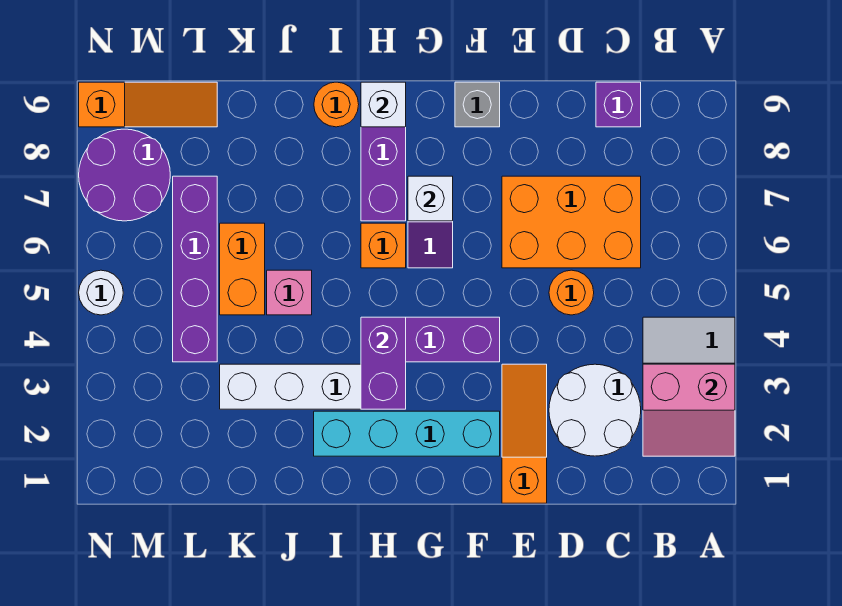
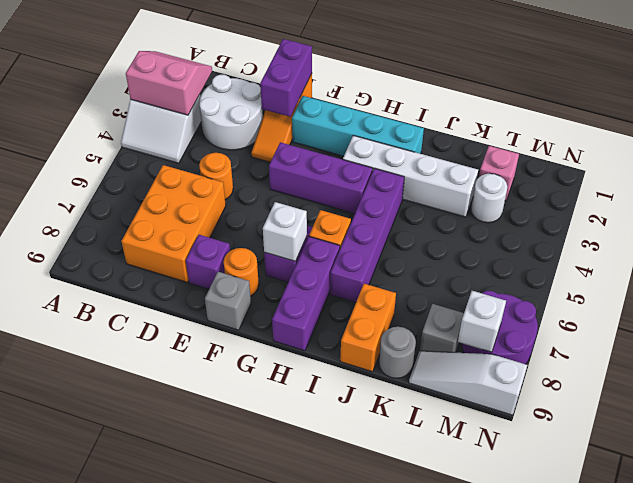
orange 2x3 brick [502,176,641,268] -> orange 2x3 brick turned to [121,165,226,283]
purple 1x1 brick [596,82,641,127] -> purple 1x1 brick moved to [186,235,230,289]
purple 1x2 brick [361,317,406,409] -> purple 1x2 brick moved to [260,39,312,117]
white 1x1 brick [361,82,406,127] -> white 1x1 brick moved to [458,291,506,352]
orange 1x1 round brick [314,82,359,127] -> orange 1x1 round brick moved to [224,248,259,296]
pink 1x1 brick [267,270,312,315] -> pink 1x1 brick moved to [479,146,519,201]
orange 1x2 brick [220,223,265,315] -> orange 1x2 brick moved to [340,284,396,372]
none -> grey 1x1 round brick [379,327,416,378]
purple 1x4 brick [173,176,217,362] -> purple 1x4 brick moved to [330,168,404,302]
none -> grey 1x1 brick [420,304,464,353]
orange 1x3 slope [79,82,217,127] -> white 1x3 slope [409,351,527,415]
white 1x1 round brick [79,270,123,315] -> white 1x1 round brick moved to [471,173,507,223]

